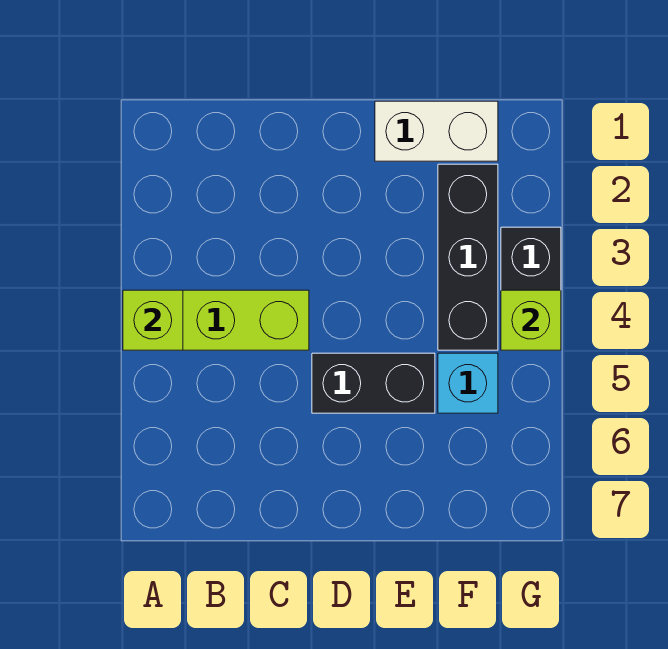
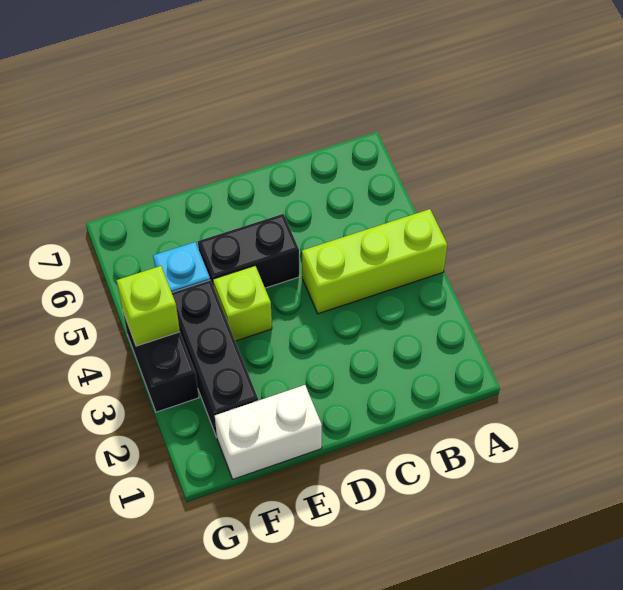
lime 1x1 brick [123,290,183,350] -> lime 1x1 brick moved to [213,266,272,341]

